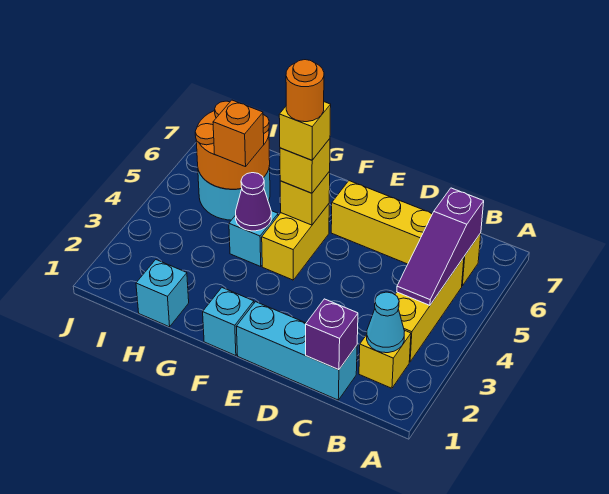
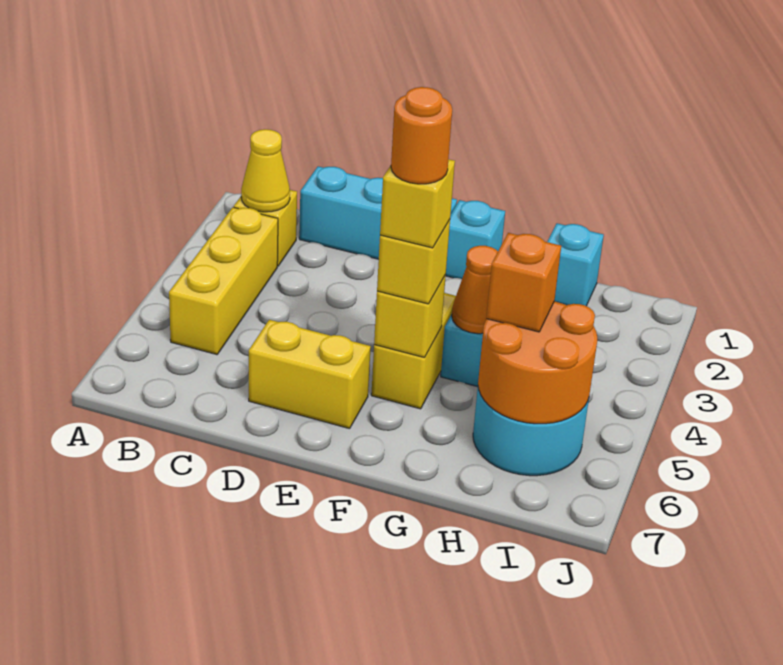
cyan 1x1 cone [367,292,404,353] -> yellow 1x1 cone [241,129,290,212]
purple 1x3 slope [397,188,484,305] -> none
yellow 1x4 brick [331,181,481,286] -> yellow 1x2 brick [249,320,371,429]
purple 1x1 brick [306,299,358,370] -> none
purple 1x1 cone [236,173,271,231] -> orange 1x1 cone [452,246,498,334]

